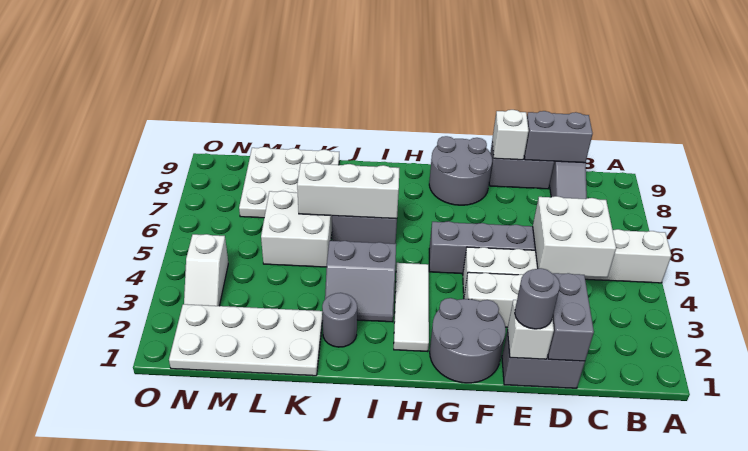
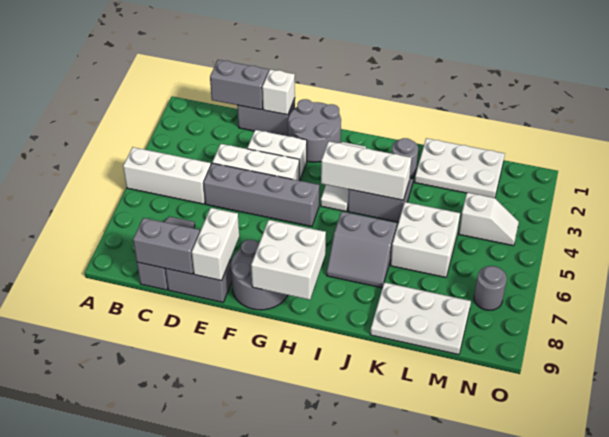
white 2x2 brick [533,196,616,277] -> white 2x2 brick moved to [251,220,326,300]
grey 1x2 brick [548,273,594,361] -> grey 1x2 brick turned to [210,60,269,110]
grey 1x1 round brick [515,268,560,329] -> grey 1x1 round brick moved to [474,266,507,310]
white 1x1 brick [492,110,529,160] -> white 1x2 brick [192,208,239,281]
white 1x3 brick [297,162,399,219] -> white 1x3 brick moved to [321,141,411,200]
white 2x4 plate [169,304,323,376] -> white 2x3 plate [415,138,505,198]
white 3x3 plate [239,147,339,218] -> white 2x3 plate [370,282,471,355]
white 1x2 slope [184,234,228,306] -> white 1x2 slope turned to [459,193,519,246]

